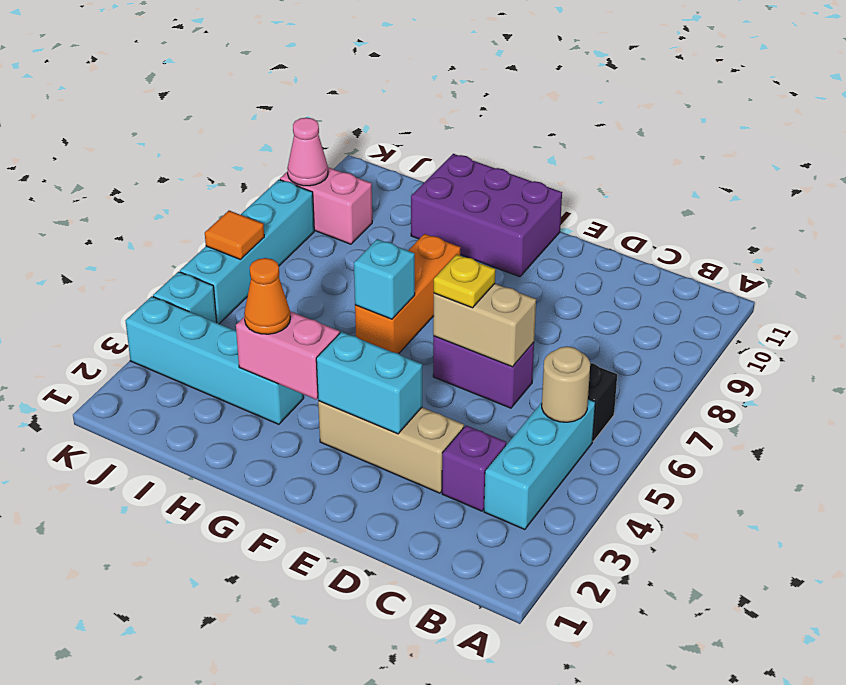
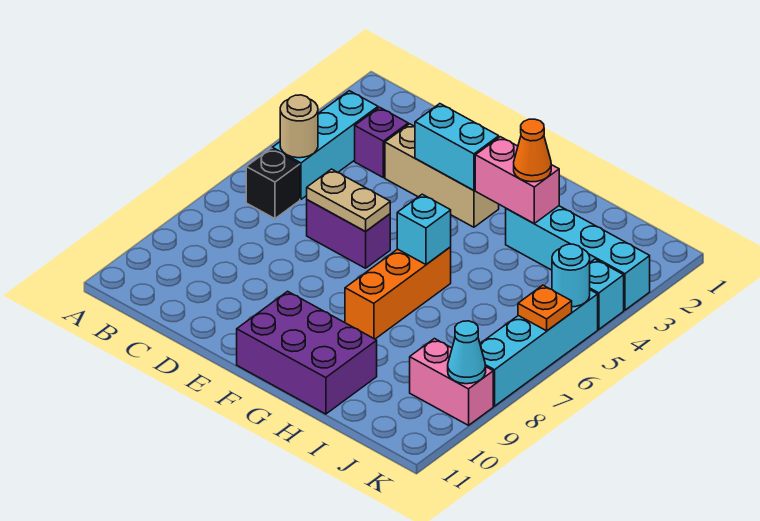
tan 1x2 brick [433,284,536,367] -> tan 1x2 plate [307,169,390,232]
yellow 1x1 plate [434,255,495,308] -> none
none -> cyan 1x1 round brick [552,244,590,307]
orange 1x1 tile [205,211,264,260] -> orange 1x1 plate [518,285,572,331]
pink 1x1 cone [287,118,328,186] -> cyan 1x1 cone [448,321,486,384]

